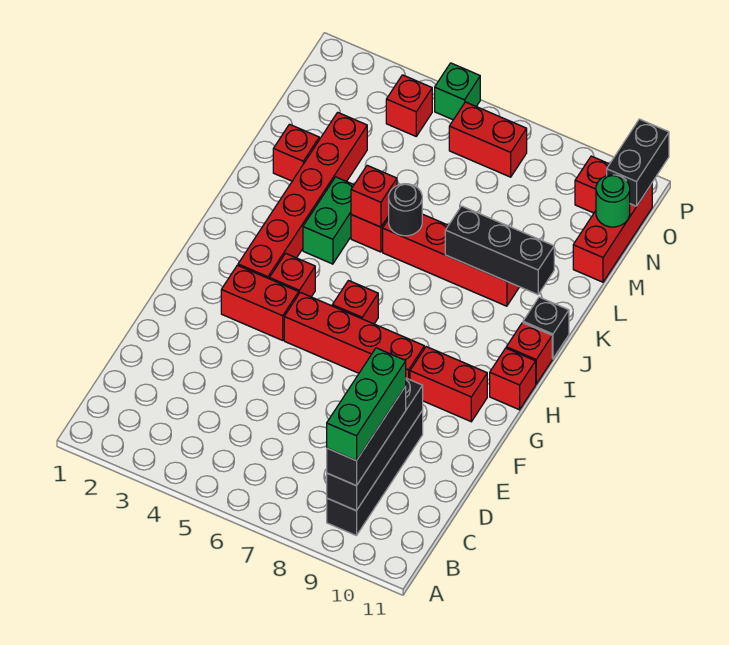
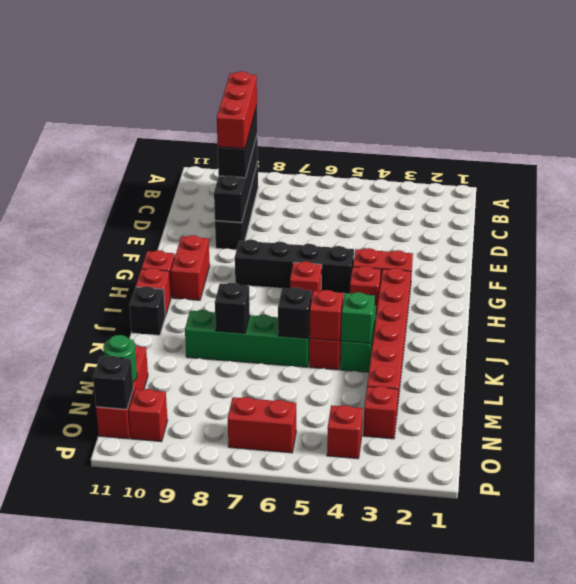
green 1x3 brick [327,348,406,461] -> red 1x3 brick [217,71,257,149]
red 1x4 brick [284,292,424,380] -> black 1x4 brick [235,240,354,293]
red 1x2 brick [410,347,487,422] -> red 1x2 brick turned to [171,235,210,300]
red 1x4 brick [383,214,519,306] -> green 1x4 brick [185,310,310,367]
black 1x1 round brick [389,184,422,236] -> black 1x1 brick [278,287,312,338]
black 1x3 brick [445,206,554,295] -> black 1x1 brick [215,283,250,333]
red 1x1 brick [273,124,319,181] -> red 1x1 brick moved to [363,386,398,439]
black 1x2 brick [607,119,669,206] -> black 1x1 brick [93,356,133,409]
green 1x1 brick [435,63,480,120] -> green 1x1 brick moved to [341,292,375,343]

